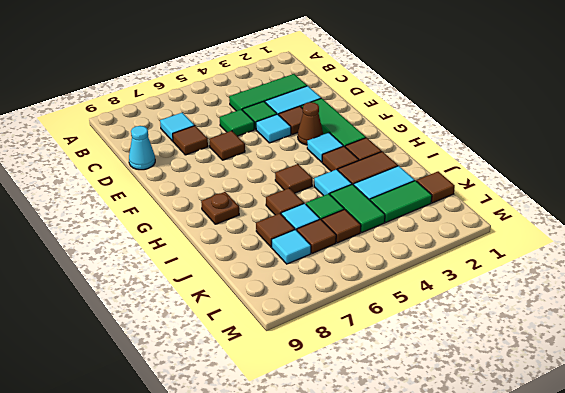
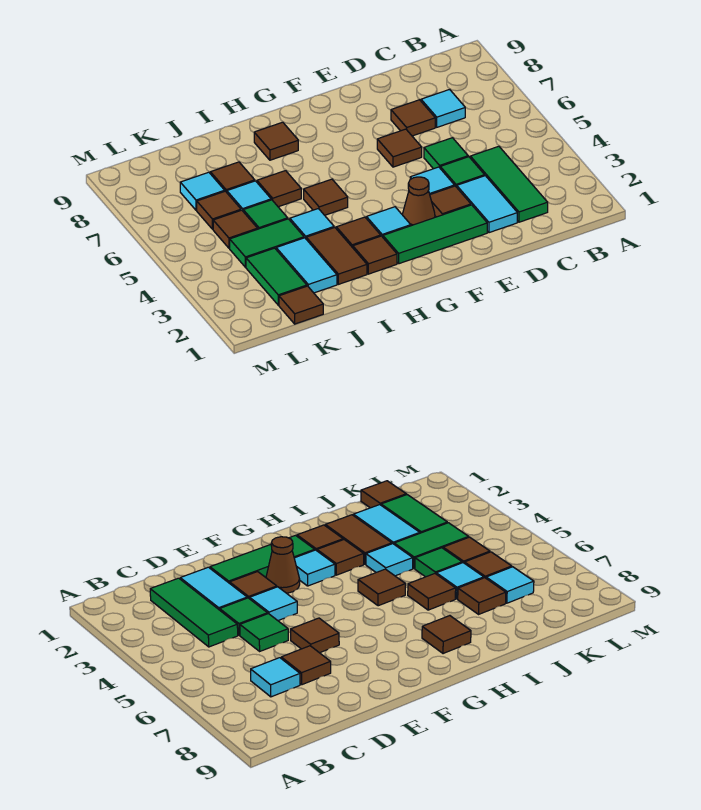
cyan 1x1 cone [129,126,155,170] -> none
brown 1x1 plate [201,192,239,224] -> brown 1x1 tile [254,122,298,160]

